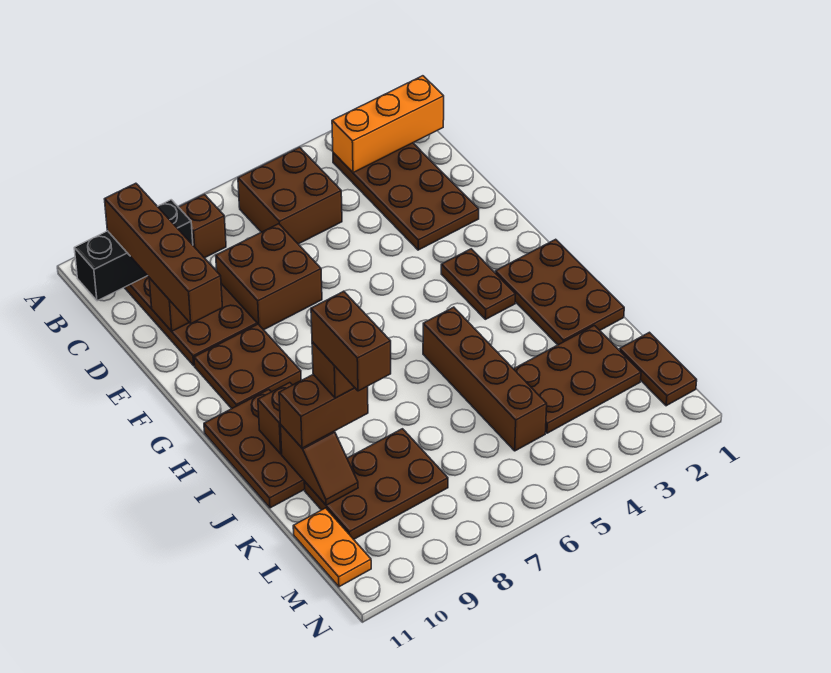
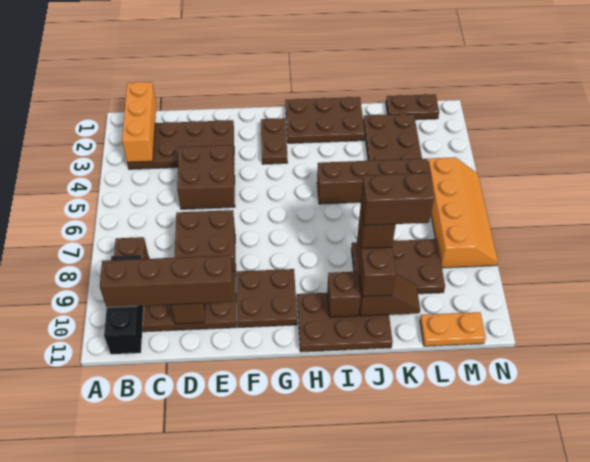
brown 2x2 brick [238,147,342,244] -> brown 2x2 brick moved to [177,145,235,209]
brown 1x2 plate [441,249,516,319] -> brown 1x2 plate turned to [261,118,288,164]
brown 2x3 plate [304,429,448,539] -> brown 2x3 plate turned to [351,239,445,294]
none -> orange 2x4 slope [428,157,498,268]

